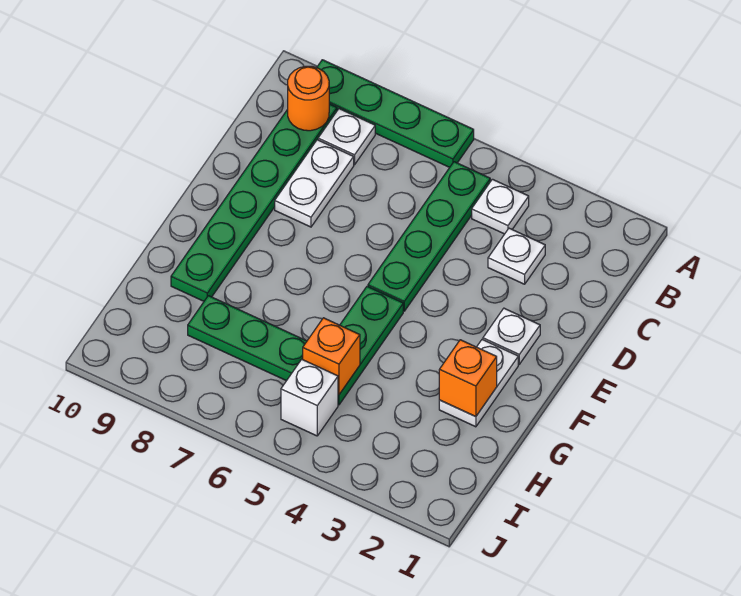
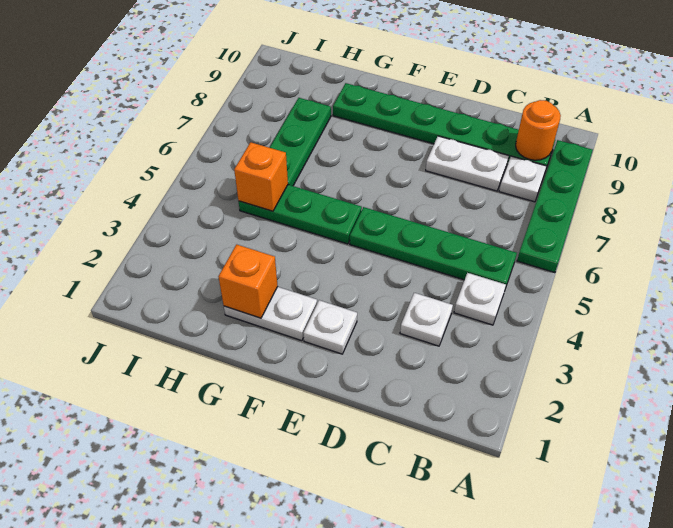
white 1x1 brick [281,359,338,436] -> none

